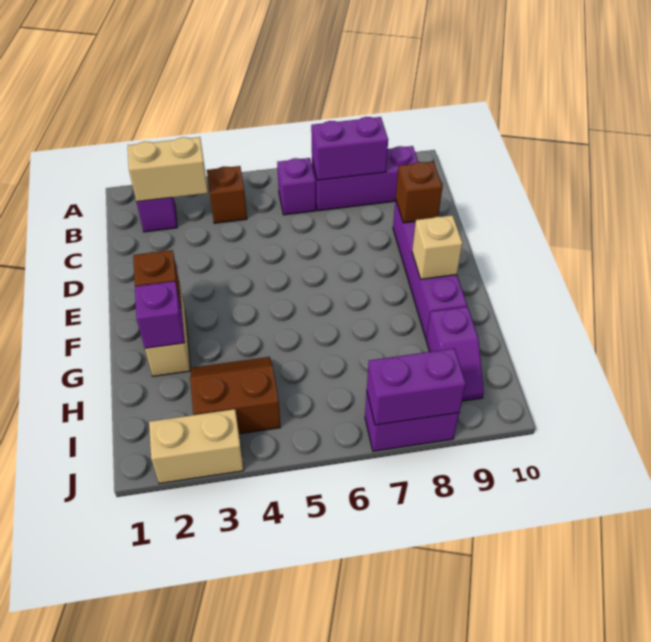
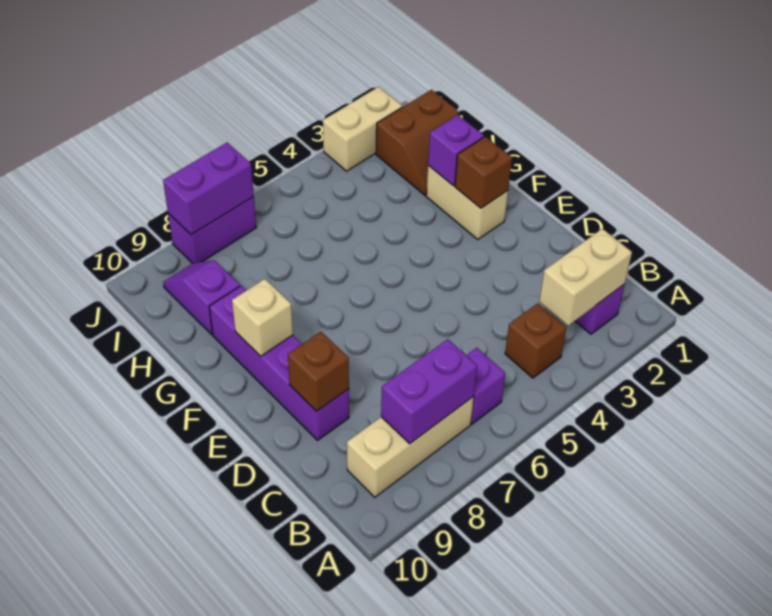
purple 1x3 brick [312,146,418,211] -> tan 1x3 brick [347,397,474,497]
brown 2x2 slope [190,357,281,434] -> brown 2x2 slope moved to [376,90,460,196]

